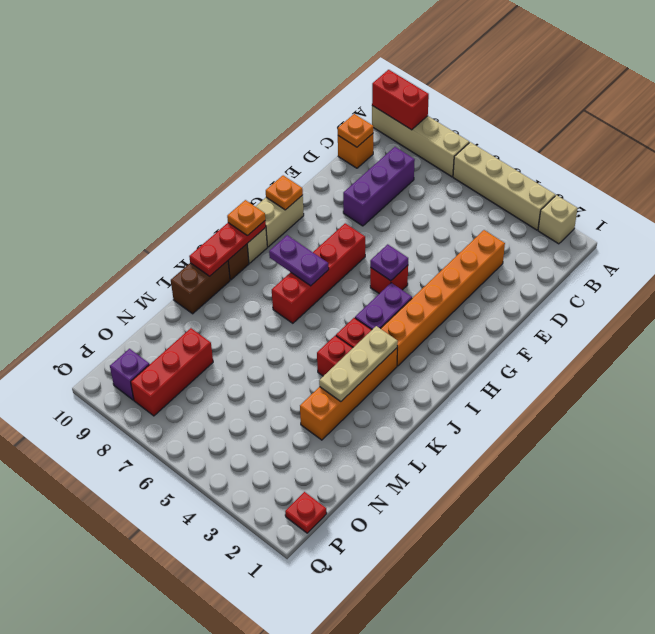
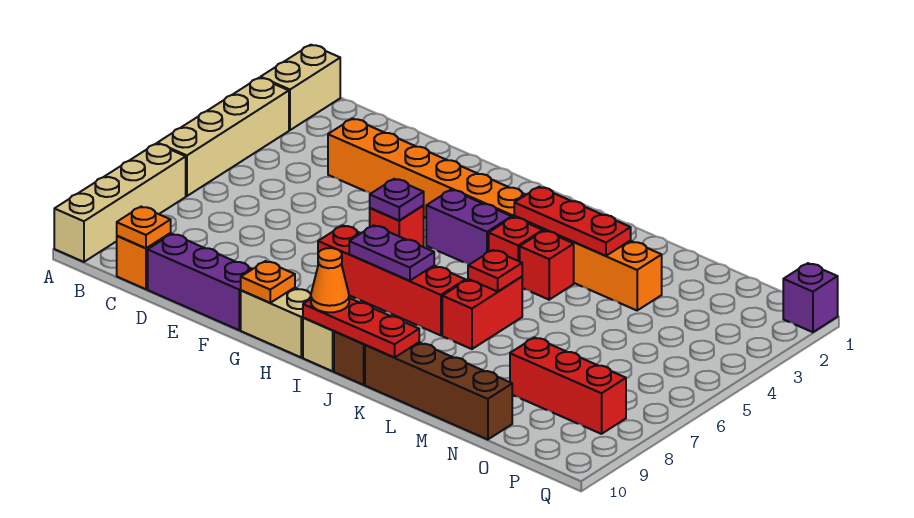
tan 1x1 brick [538,195,578,244] -> tan 1x2 brick [261,45,340,130]
red 1x2 brick [372,70,429,130] -> red 1x2 brick moved to [442,277,522,349]
purple 1x3 brick [343,147,415,226] -> purple 1x3 brick moved to [148,234,252,330]
purple 1x2 plate [269,235,329,286] -> purple 1x2 plate turned to [349,225,434,281]
orange 1x1 plate [227,200,265,236] -> orange 1x1 cone [311,248,349,312]
tan 1x3 plate [319,326,398,402] -> red 1x3 plate [514,187,631,256]
brown 1x2 brick [171,261,230,314] -> brown 1x4 brick [365,342,512,440]
red 1x1 plate [285,492,327,533] -> red 1x1 plate moved to [468,250,522,292]
purple 1x1 brick [110,349,149,400] -> purple 1x1 brick moved to [783,263,838,332]

